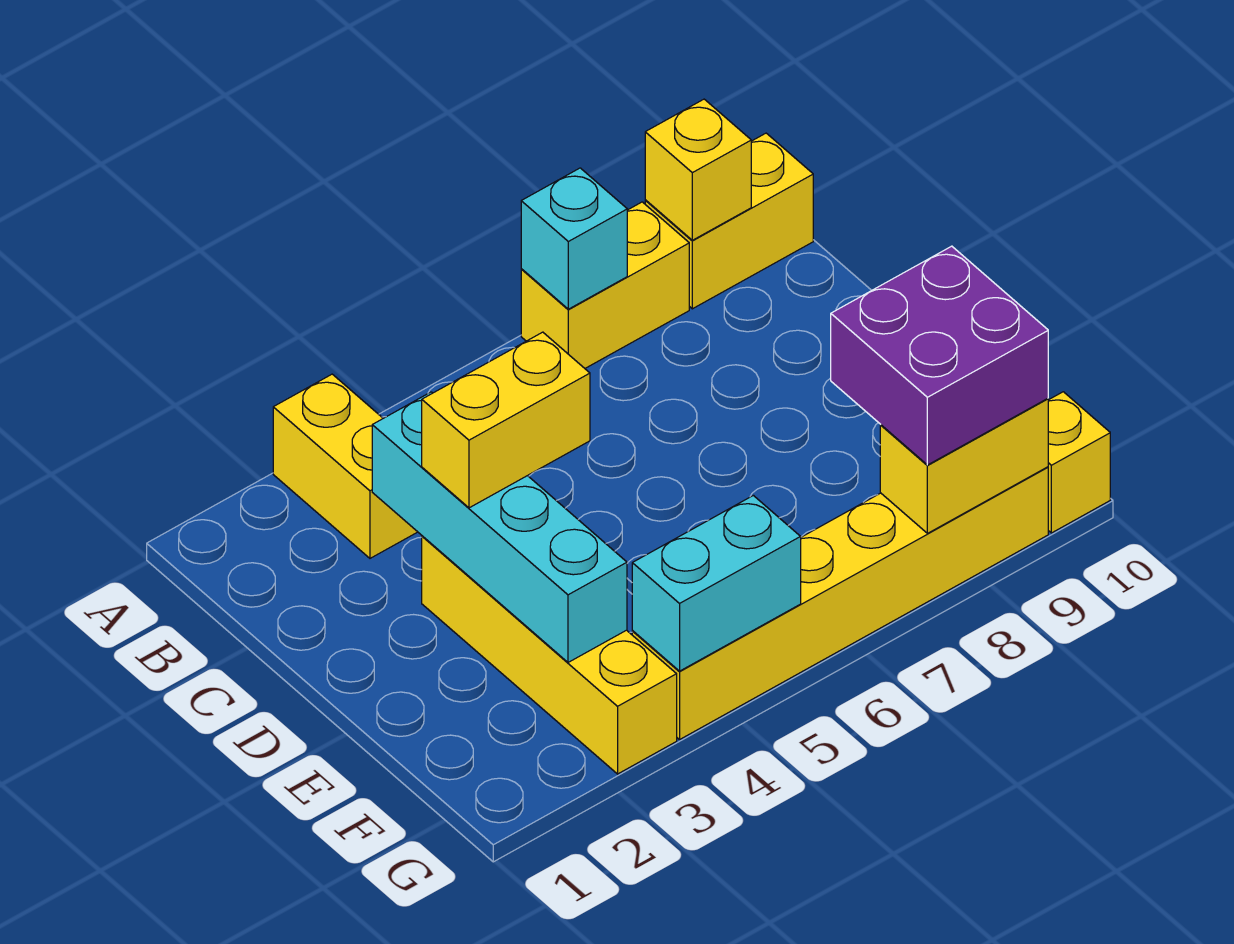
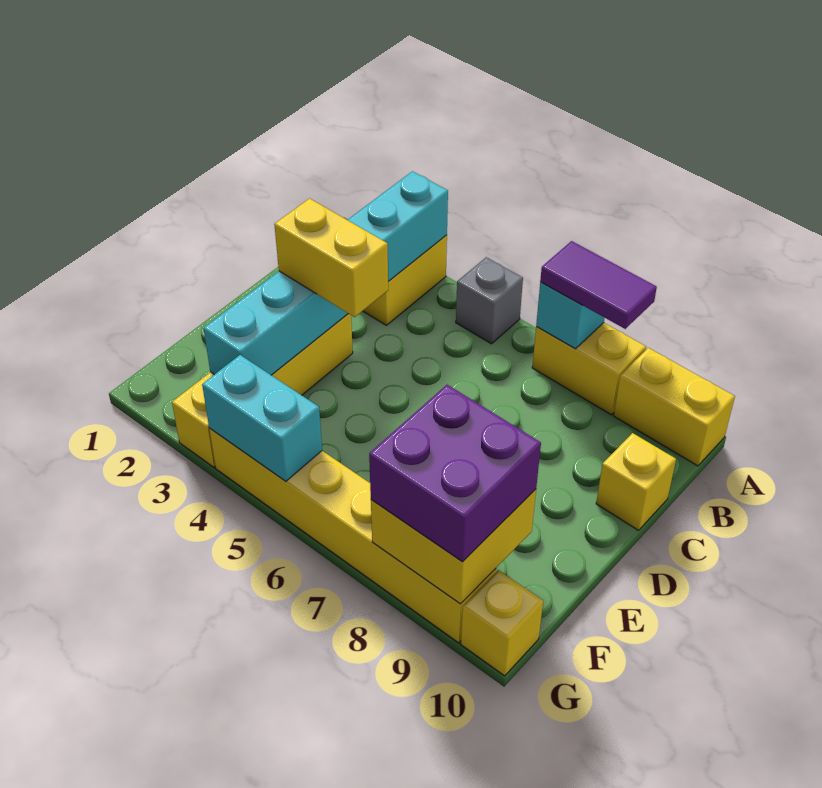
none -> grey 1x1 brick [456,257,523,344]
none -> purple 1x2 tile [540,241,657,329]
yellow 1x1 brick [645,99,751,240] -> yellow 1x1 brick moved to [596,433,676,530]
cyan 1x4 brick [372,392,627,662] -> cyan 1x6 brick [204,171,448,375]
yellow 1x2 brick [880,399,1048,533] -> yellow 2x2 brick [371,489,536,604]

